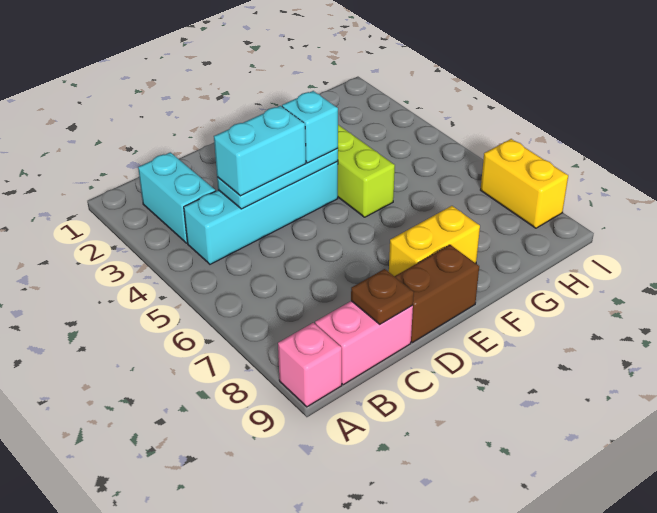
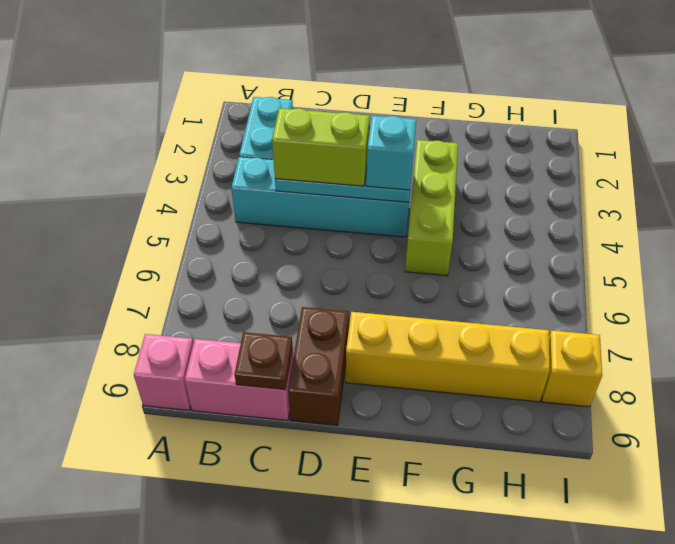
cyan 1x2 brick [214,106,306,196] -> lime 1x2 brick [272,108,369,186]
brown 1x2 brick [394,245,479,343] -> brown 1x2 brick turned to [288,307,349,426]
yellow 1x2 brick [389,206,480,276] -> yellow 1x4 brick [346,312,550,402]
yellow 1x2 brick [481,139,568,228] -> yellow 1x1 brick [542,331,602,407]

